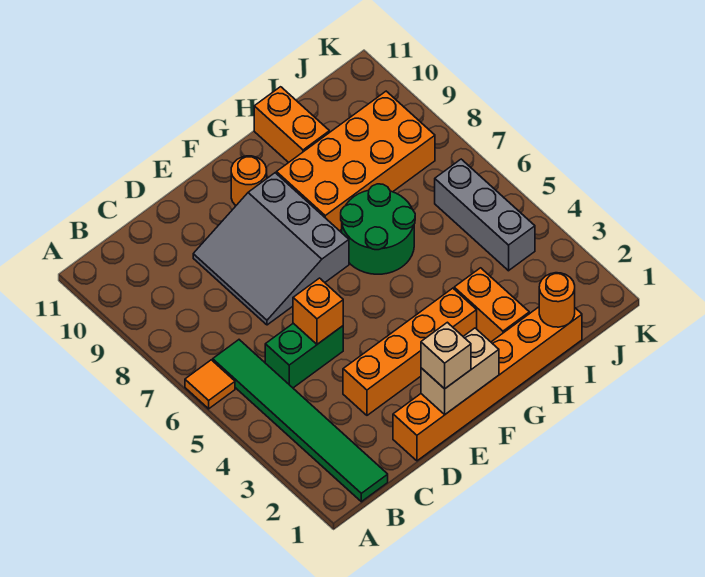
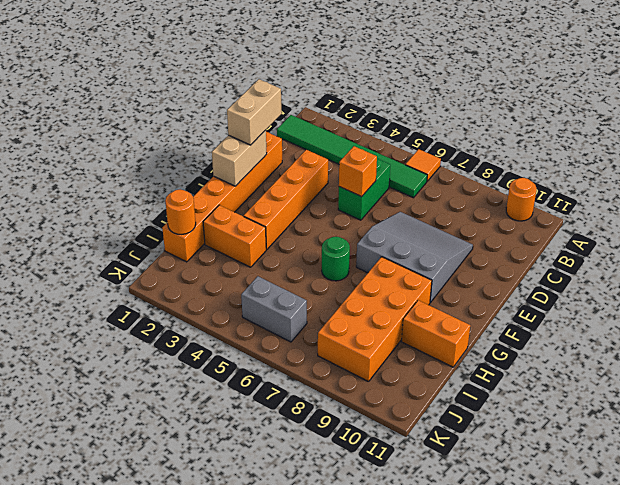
tan 1x1 brick [421,322,471,389] -> tan 1x2 brick [227,79,282,145]
orange 1x1 round brick [231,156,267,206] -> orange 1x1 round brick moved to [506,178,536,221]
green 2x2 round brick [341,184,415,274] -> green 1x1 round brick [322,237,350,281]
grey 1x3 brick [435,159,535,271] -> grey 1x2 brick [241,276,307,342]

